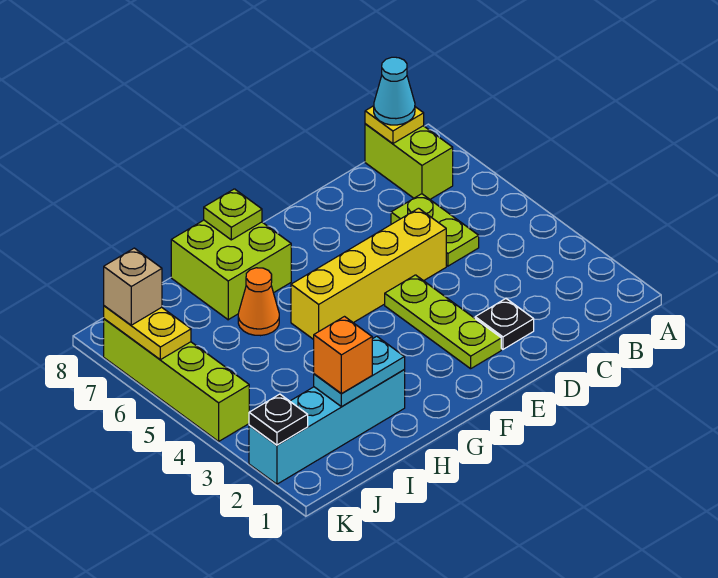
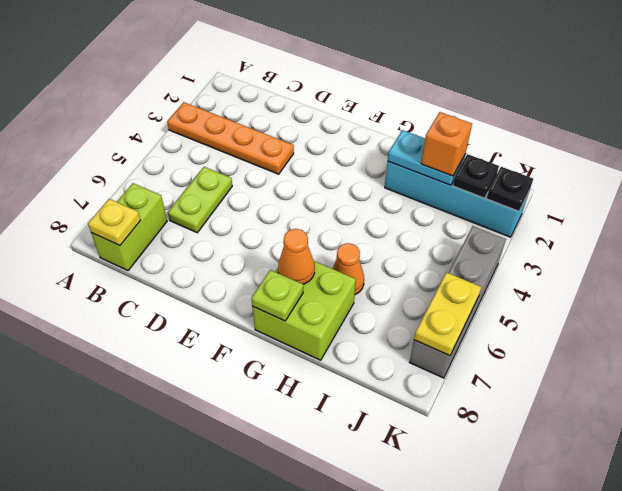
none -> orange 1x4 plate [167,102,294,174]
cyan 1x1 cone [374,57,415,125] -> none
black 1x1 plate [475,299,534,349] -> black 1x1 plate moved to [453,154,499,198]
yellow 1x4 brick [291,208,446,340] -> none
lime 1x3 plate [385,275,501,369] -> none
none -> orange 1x1 cone [278,229,315,284]
lime 1x4 brick [104,319,249,441] -> grey 1x4 brick [409,226,506,378]
tan 1x1 brick [104,248,162,325] -> none

